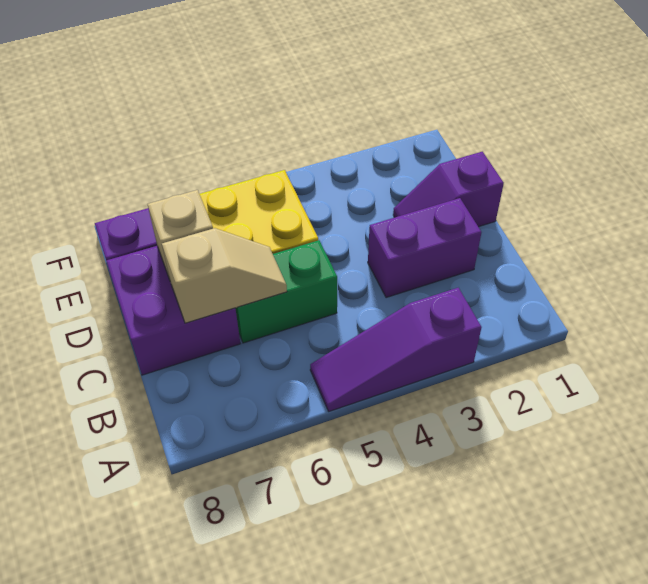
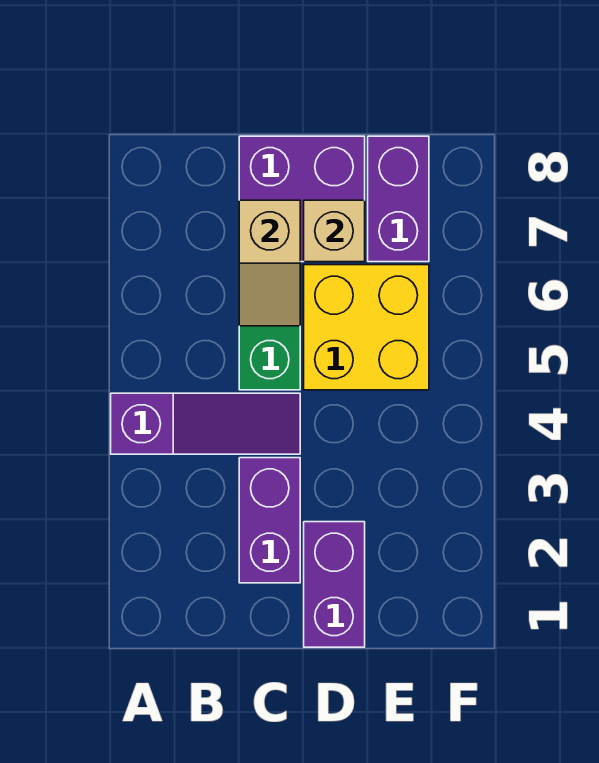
purple 1x3 slope [310,288,482,411] -> purple 1x3 slope turned to [111,393,300,454]
purple 1x2 slope [393,152,504,227] -> purple 1x2 brick [304,522,365,647]

